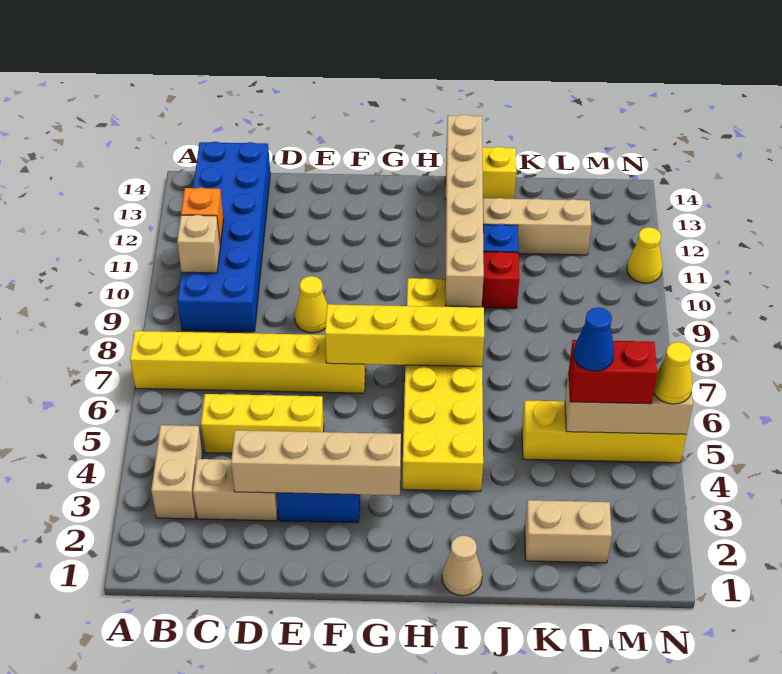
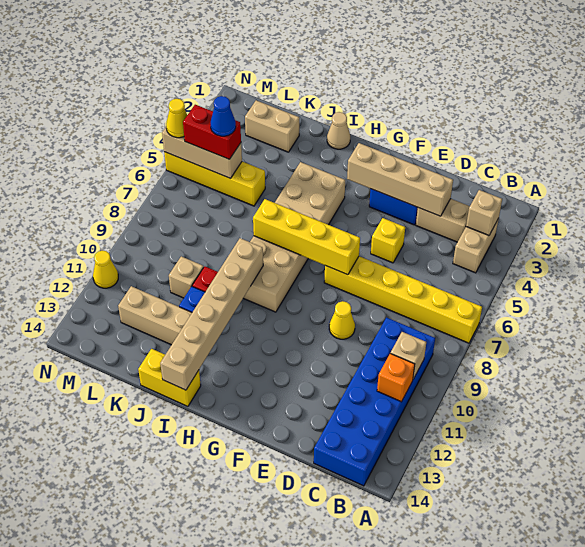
none -> tan 1x1 brick [466,190,502,235]
yellow 1x3 brick [201,394,324,453] -> yellow 1x1 brick [371,218,405,263]
yellow 2x6 brick [402,278,483,491] -> tan 2x6 brick [244,162,345,312]
none -> tan 1x1 brick [169,256,204,298]

